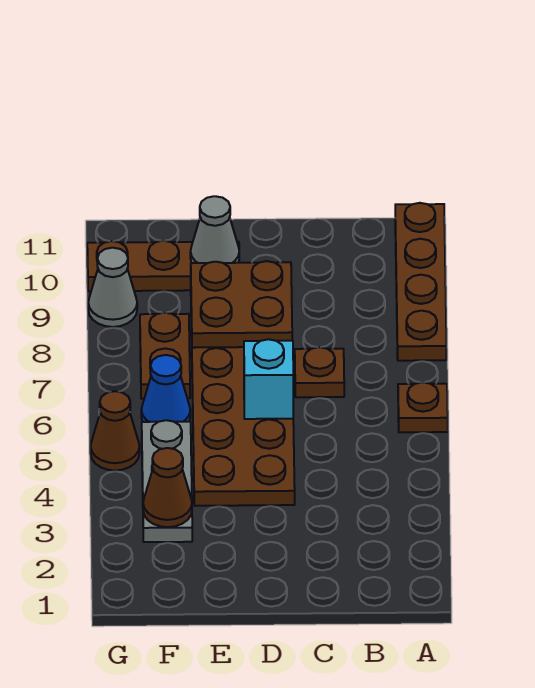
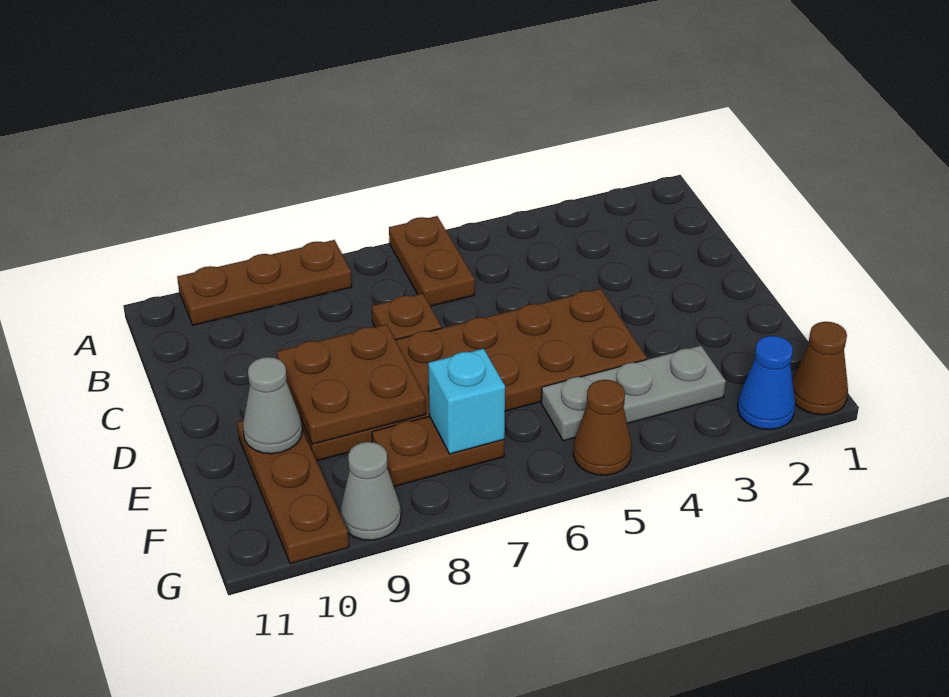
brown 1x1 plate [398,382,448,432] -> brown 1x2 plate [389,216,475,306]
brown 1x4 plate [395,203,446,361] -> brown 1x3 plate [177,240,352,325]
cyan 1x1 brick [244,339,293,419] -> cyan 1x1 brick moved to [428,349,505,454]
brown 1x1 cone [143,448,192,527] -> brown 1x1 cone moved to [792,322,848,415]
blue 1x1 cone [141,355,190,422] -> blue 1x1 cone moved to [738,336,795,430]

